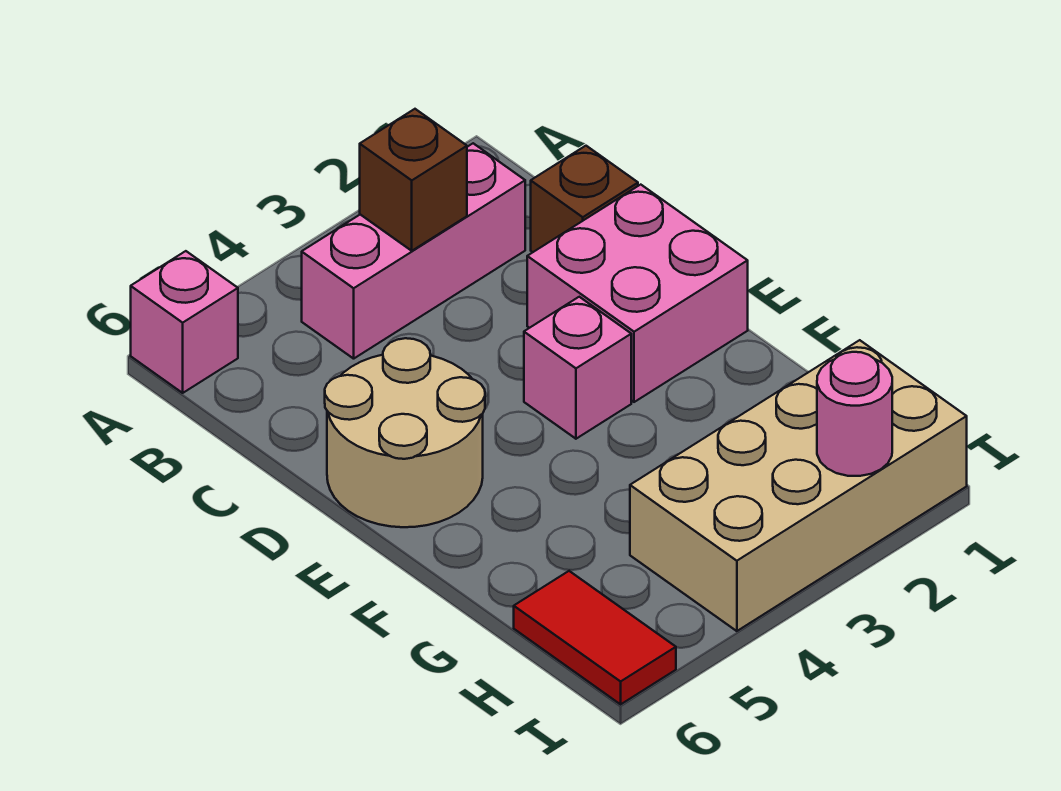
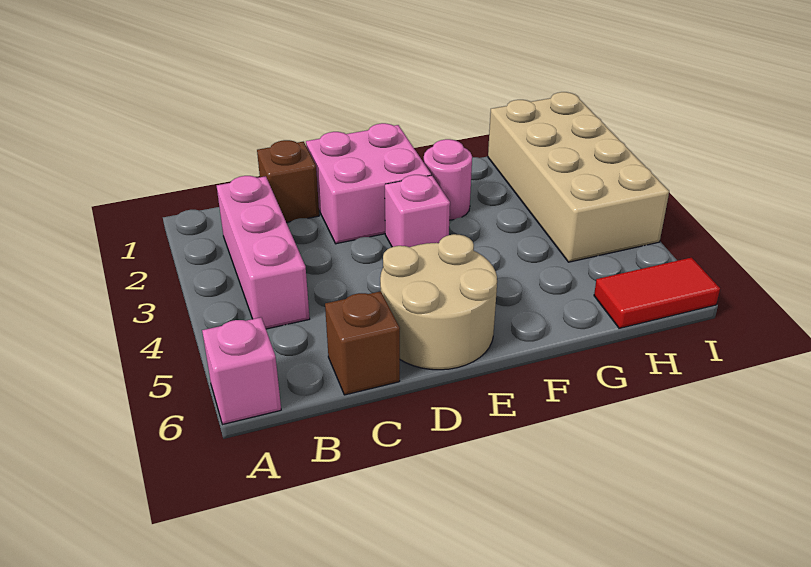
brown 1x1 brick [360,109,467,251] -> brown 1x1 brick moved to [325,291,400,395]
pink 1x1 round brick [817,352,892,476] -> pink 1x1 round brick moved to [424,139,472,220]

